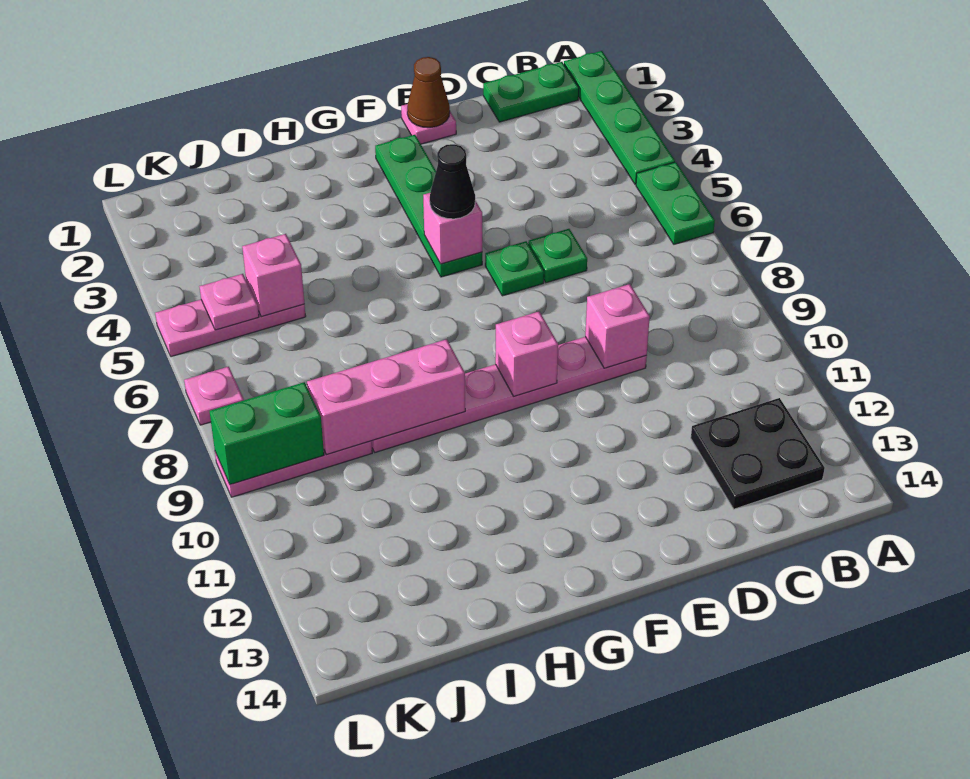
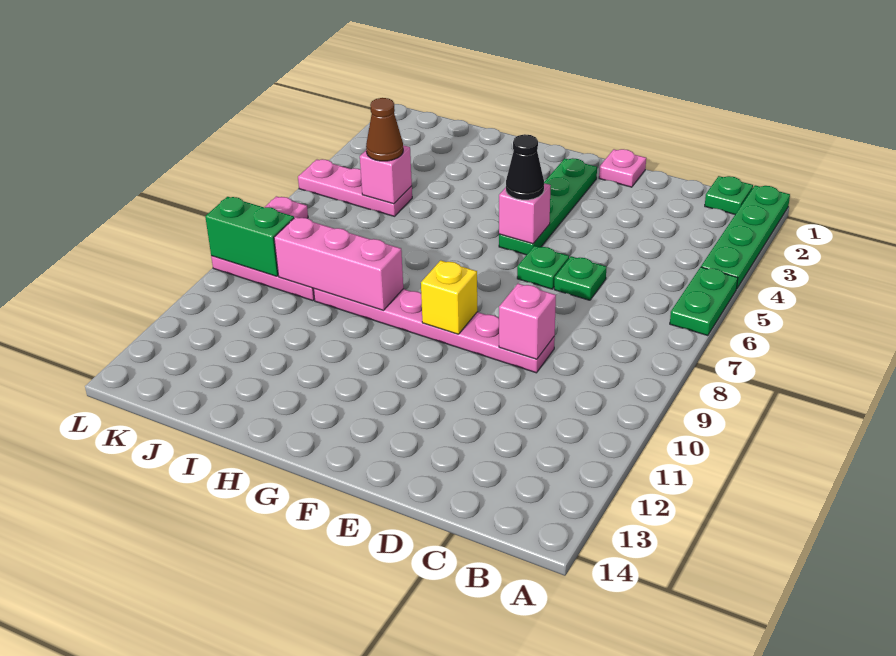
green 1x2 plate [483,62,579,122] -> green 1x1 plate [705,176,753,214]
black 2x2 plate [691,398,825,509] -> none
brown 1x1 cone [407,57,450,128] -> brown 1x1 cone moved to [366,98,403,161]
pink 1x1 brick [495,312,558,396] -> yellow 1x1 brick [421,260,477,334]
pink 1x1 plate [199,274,259,330] -> none

